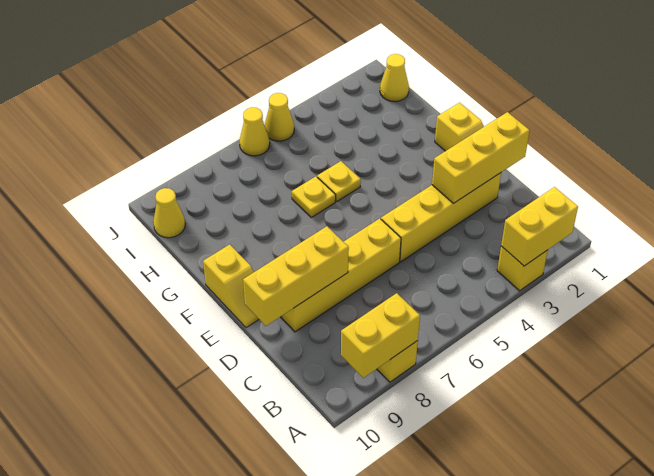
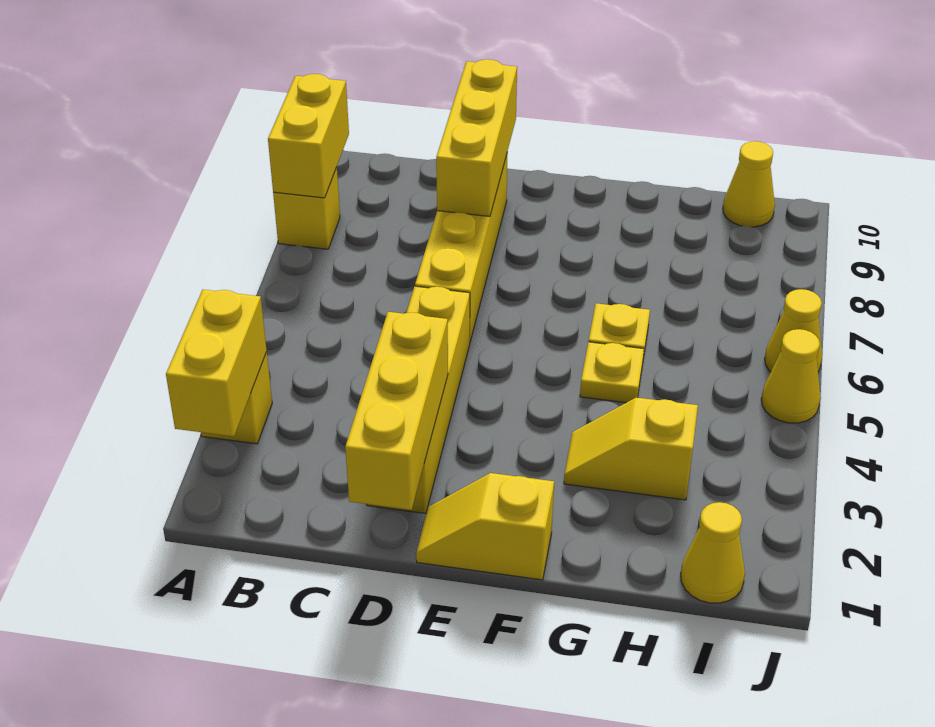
yellow 1x2 slope [203,244,259,328] -> yellow 1x2 slope moved to [564,397,698,500]

